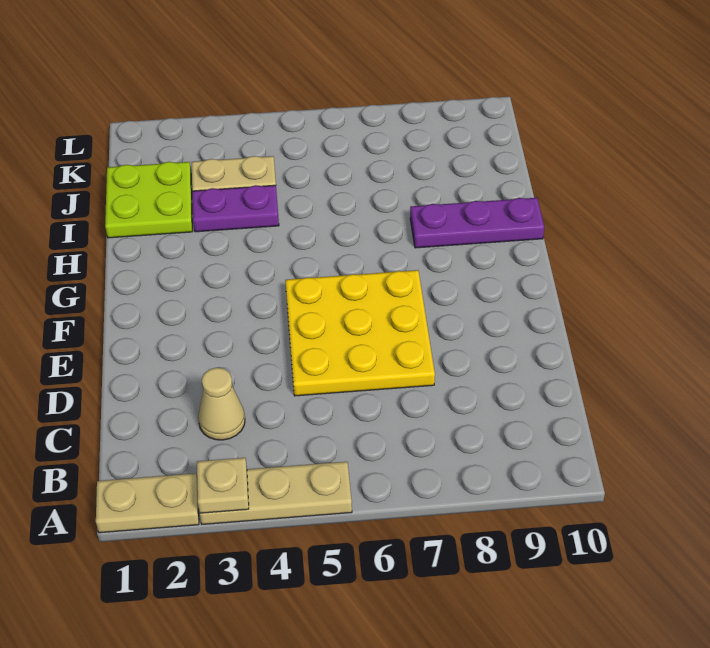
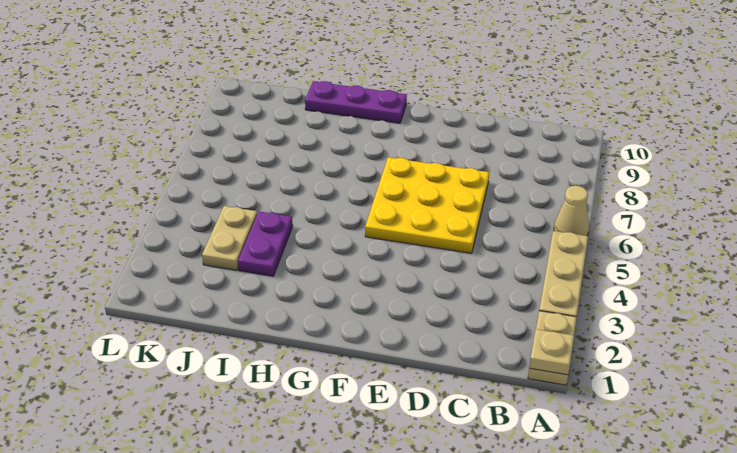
tan 1x1 plate [197,458,249,513] -> tan 1x1 plate moved to [529,329,574,375]
tan 1x1 cone [198,368,245,440] -> tan 1x1 cone moved to [554,186,589,236]
purple 1x3 plate [410,198,544,248] -> purple 1x3 plate turned to [305,81,407,123]
lime 2x2 plate [105,162,192,238] -> none

